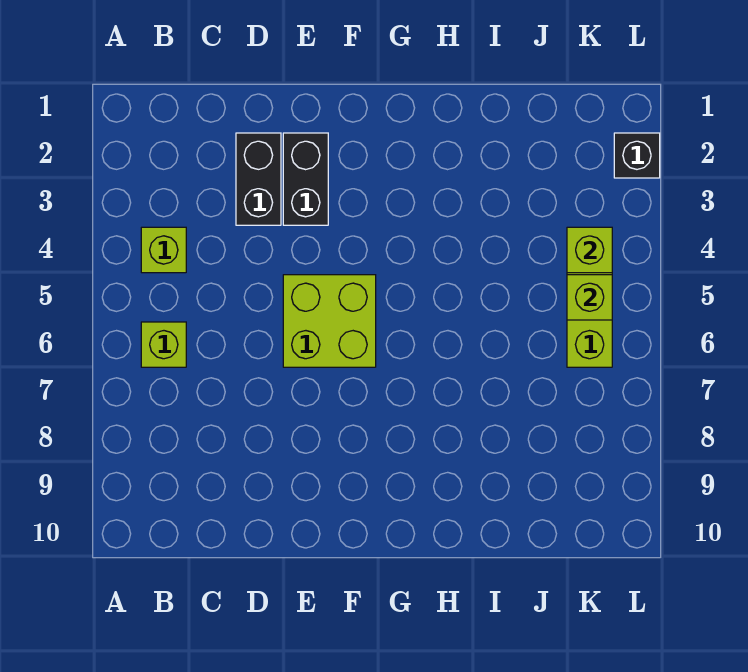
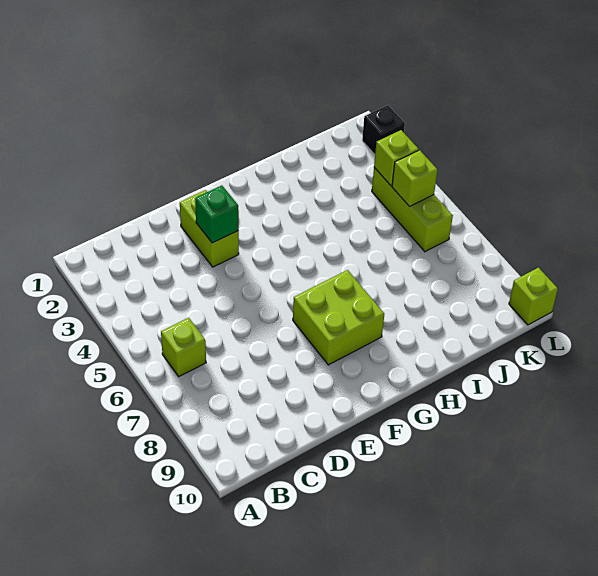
lime 1x1 brick [141,227,186,273] -> lime 1x1 brick moved to [509,268,558,325]
black 1x2 brick [236,133,281,225] -> none
black 1x2 brick [283,133,328,225] -> lime 1x2 brick [180,190,239,267]
none -> green 1x1 brick [195,185,239,243]
lime 2x2 brick [283,275,376,367] -> lime 2x2 brick moved to [293,270,384,365]

